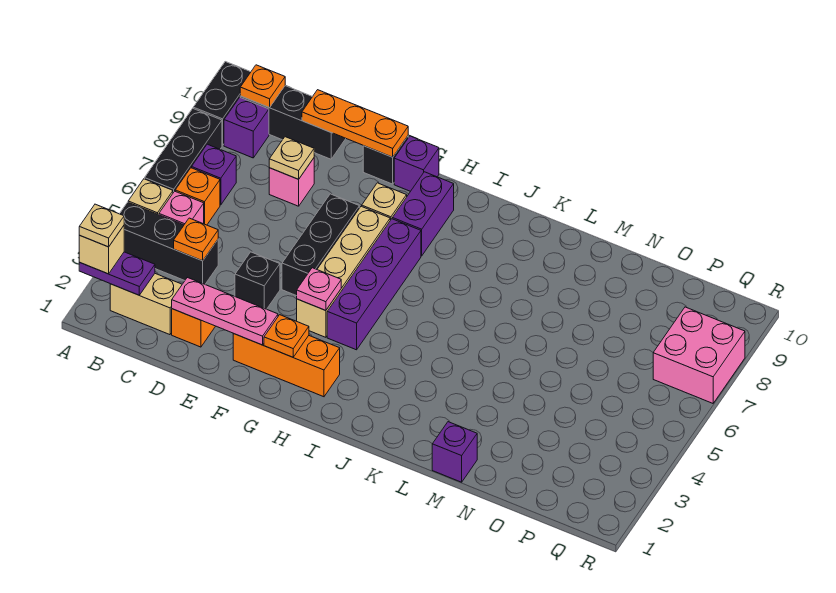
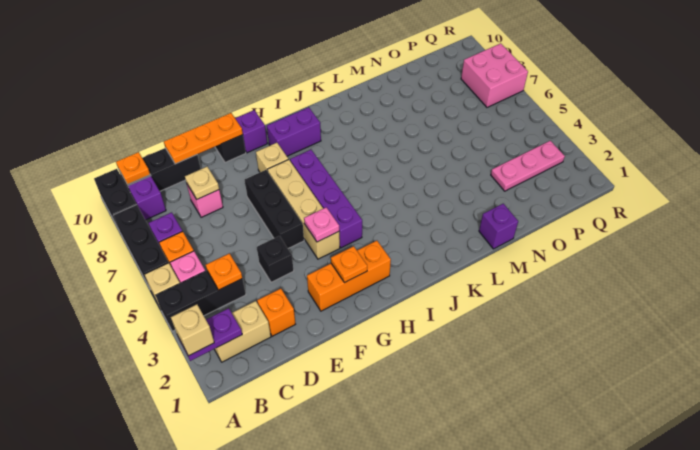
tan 1x1 plate [79,204,124,247] -> none
pink 1x3 plate [172,277,278,345] -> pink 1x3 plate moved to [491,141,565,191]
purple 1x2 brick [392,172,454,256] -> purple 1x2 brick turned to [267,107,321,156]

